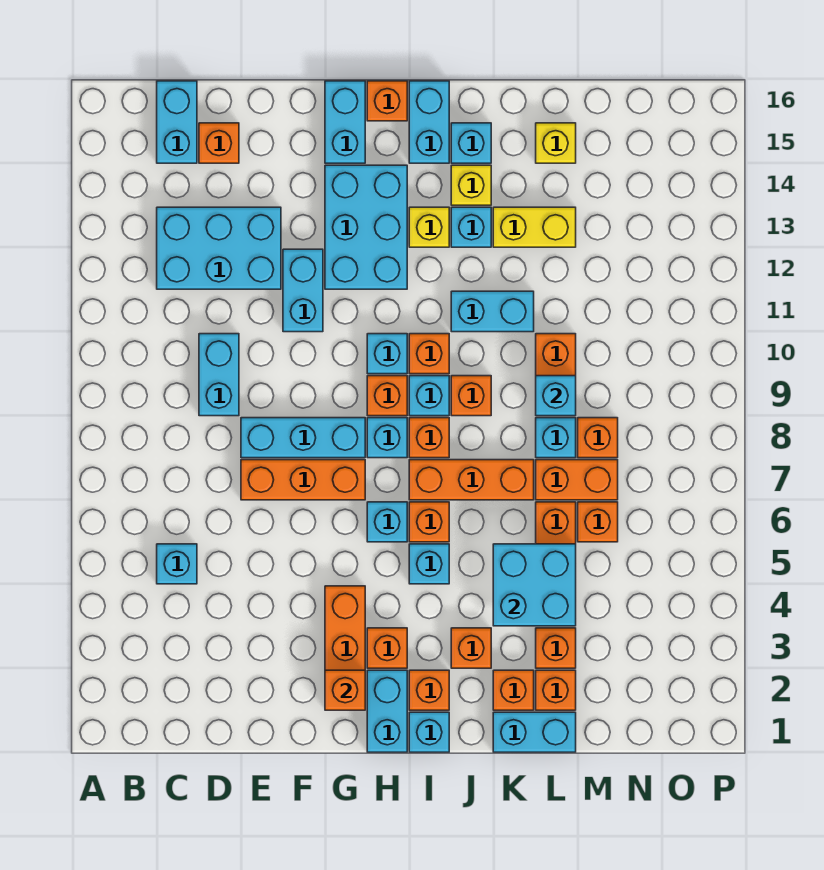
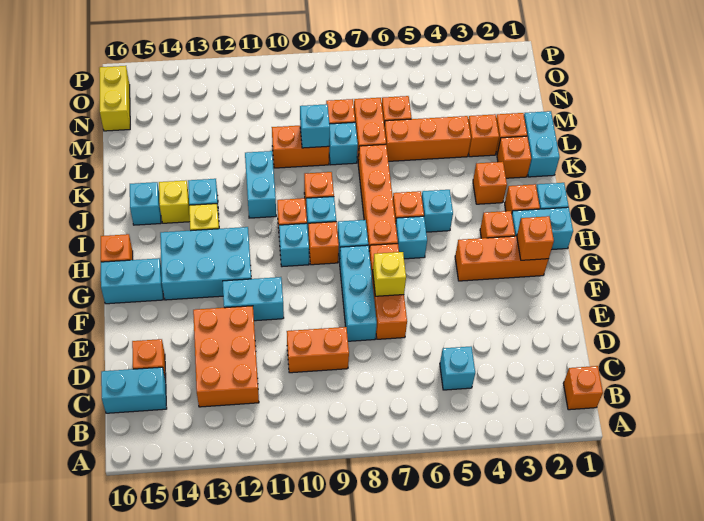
cyan 2x3 brick [157,207,281,289] -> orange 2x3 brick [193,306,259,407]
cyan 1x2 brick [199,334,239,416] -> orange 1x2 brick [287,327,349,373]
orange 1x3 brick [409,460,534,500] -> orange 1x4 brick [358,144,398,250]
orange 1x1 brick [409,418,449,458] -> orange 1x1 brick moved to [563,366,603,410]
cyan 1x2 brick [409,81,449,163] -> none
cyan 2x2 brick [493,544,576,626] -> none
yellow 1x2 brick [493,207,576,247] -> yellow 1x2 brick moved to [99,66,130,131]
yellow 1x1 brick [536,123,576,163] -> yellow 1x1 brick moved to [373,252,406,296]

